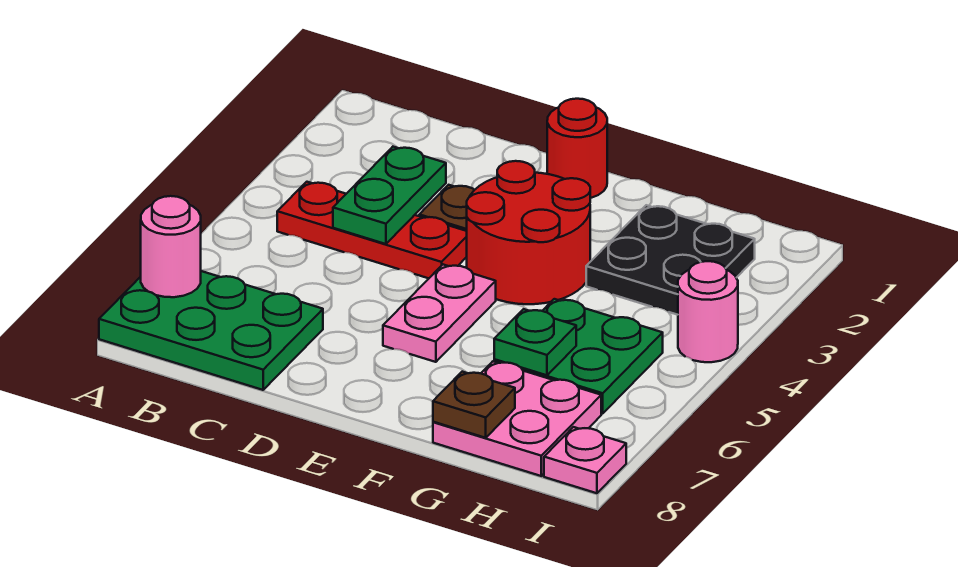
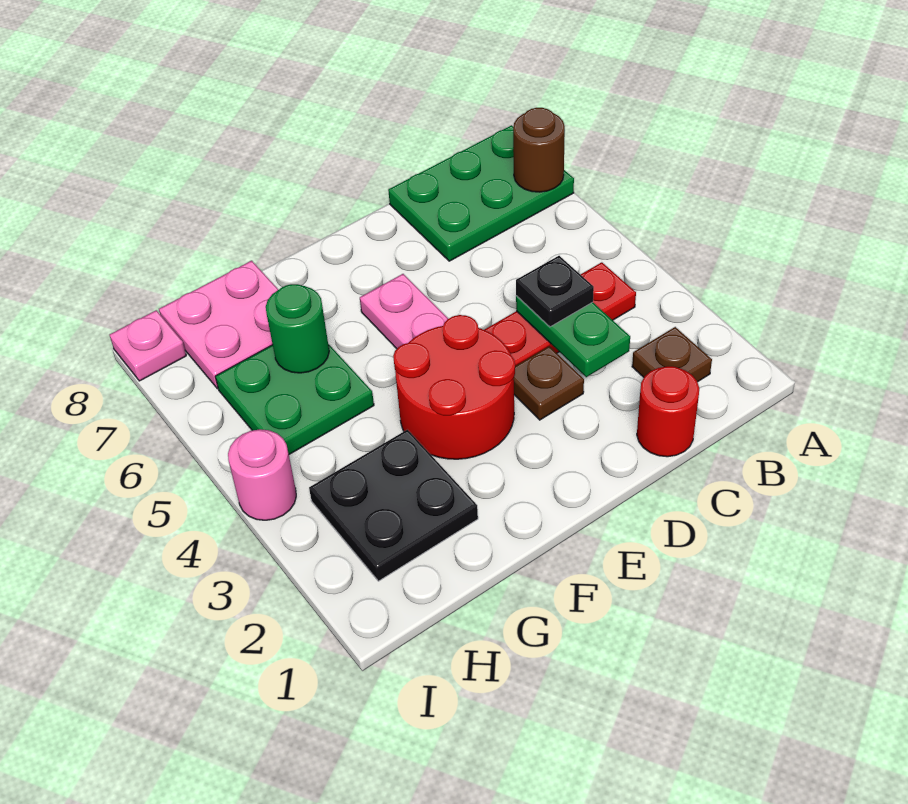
pink 1x1 round brick [141,196,201,297] -> brown 1x1 round brick [513,108,565,192]
none -> black 1x1 plate [516,256,594,327]
red 1x1 round brick [547,99,607,198] -> red 1x1 round brick moved to [637,366,699,457]
green 1x1 plate [494,309,576,375] -> green 1x1 round brick [266,284,329,373]
brown 1x1 plate [433,372,515,438] -> brown 1x1 plate moved to [632,327,712,382]

